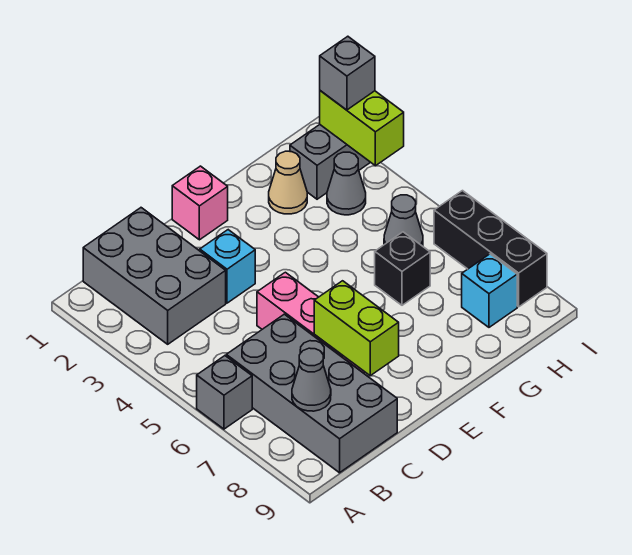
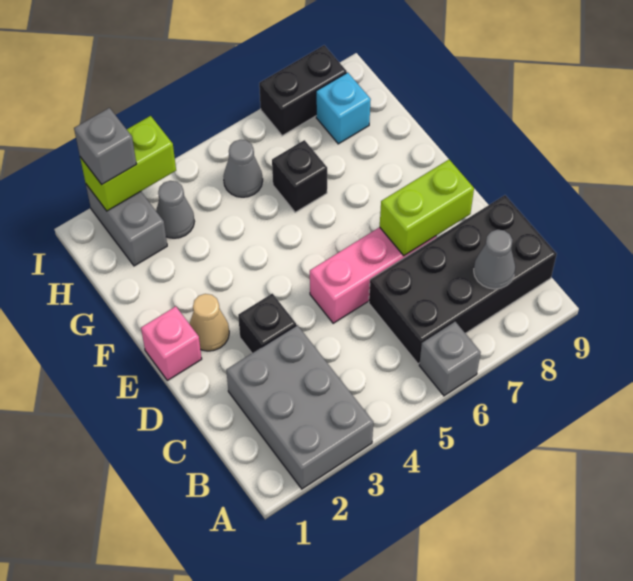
grey 2x3 brick [83,208,226,344] -> grey 2x3 brick turned to [226,325,373,489]
grey 2x4 brick [226,314,397,473] -> black 2x4 brick [369,195,557,364]
cyan 1x1 brick [200,230,255,303] -> black 1x1 brick [238,294,296,353]
tan 1x1 cone [269,151,307,214] -> tan 1x1 cone moved to [190,294,229,351]
black 1x3 brick [434,191,547,307] -> black 1x2 brick [259,45,347,136]

